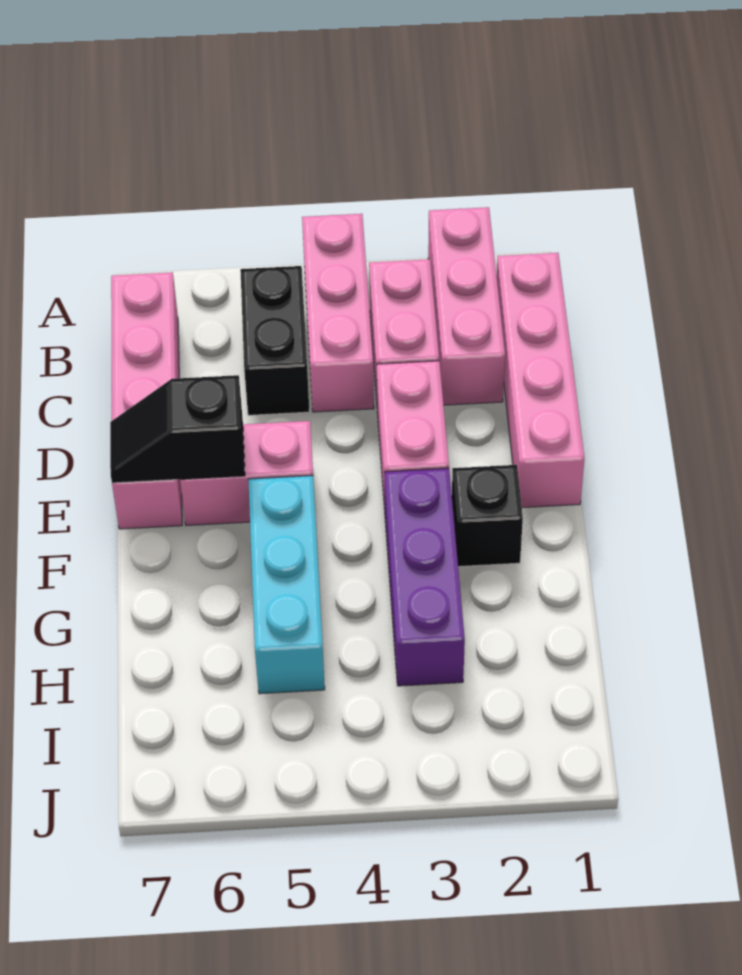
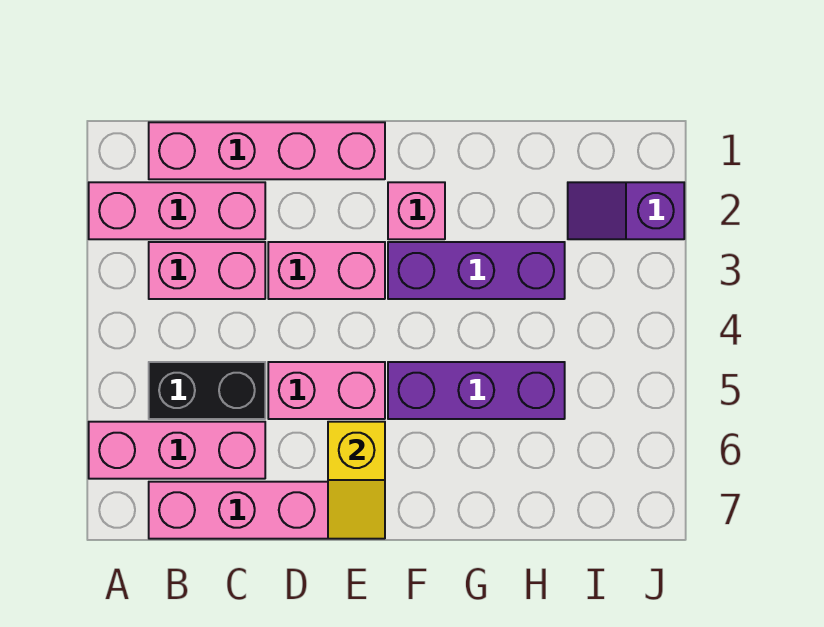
pink 1x3 brick [302,214,374,412] -> pink 1x3 brick moved to [89,422,265,479]
pink 1x2 brick [180,421,313,525] -> pink 1x2 brick turned to [268,362,385,419]
black 1x2 slope [110,375,245,483] -> yellow 1x2 slope [328,422,385,539]
black 1x1 brick [452,465,523,567] -> pink 1x1 brick [388,182,445,239]
cyan 1x3 brick [248,476,325,694] -> purple 1x3 brick [388,362,565,419]
none -> purple 1x2 slope [568,182,684,239]

